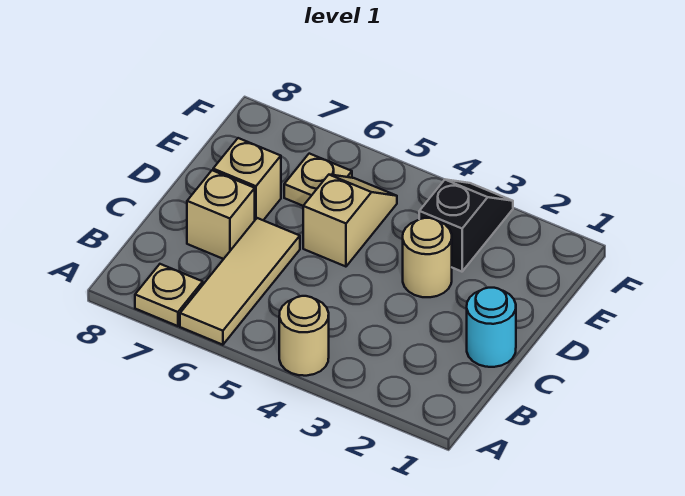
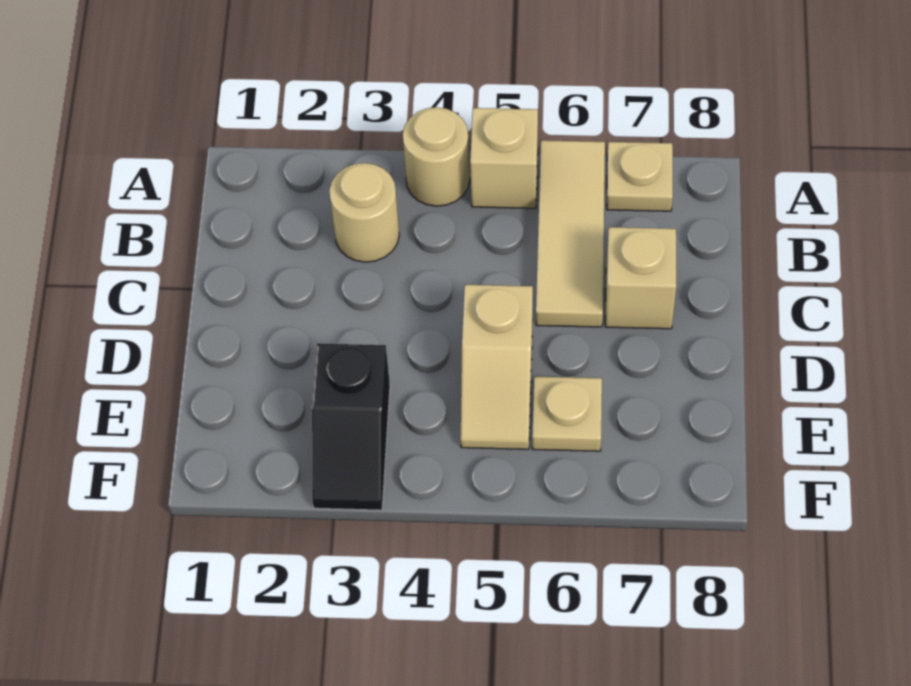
cyan 1x1 round brick [467,288,516,367] -> none
tan 1x1 round brick [403,218,452,297] -> tan 1x1 round brick moved to [329,163,399,262]
tan 1x1 brick [213,138,281,220] -> tan 1x1 brick moved to [470,108,538,208]

